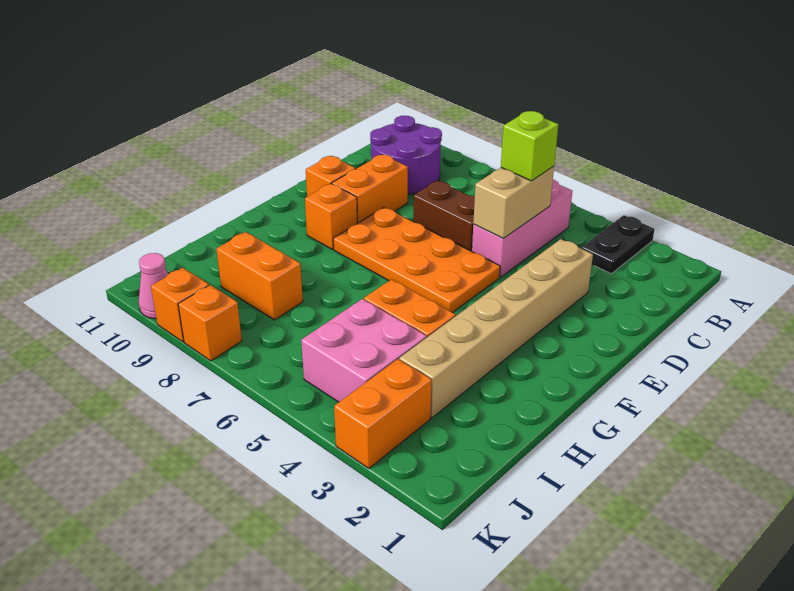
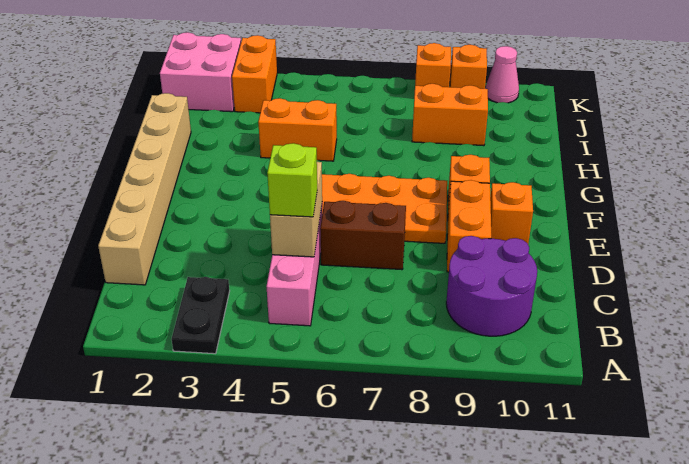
tan 1x6 brick [399,239,593,418] -> tan 1x6 brick moved to [98,93,191,285]
pink 2x2 brick [301,299,427,402] -> pink 2x2 brick moved to [160,32,241,112]

